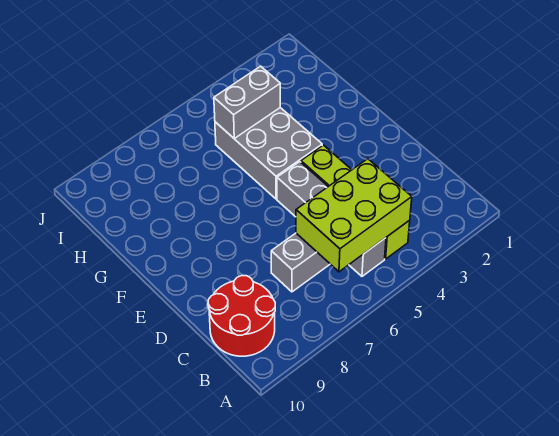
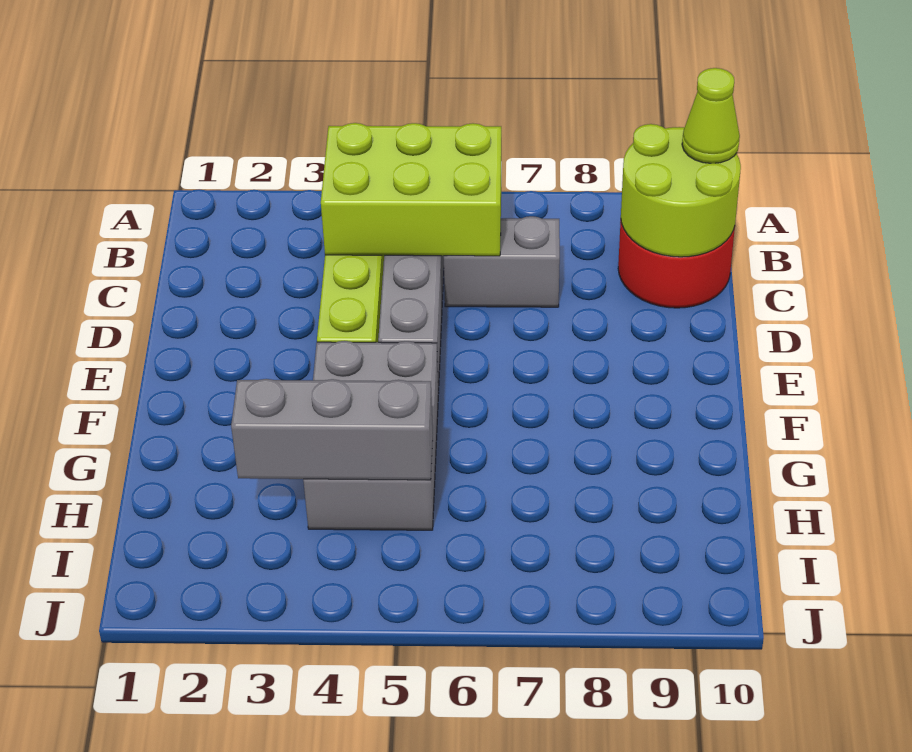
none -> lime 2x2 round brick [621,124,741,257]
none -> lime 1x1 cone [682,68,740,163]
grey 1x2 brick [214,66,280,138] -> grey 1x3 brick [231,379,433,480]

